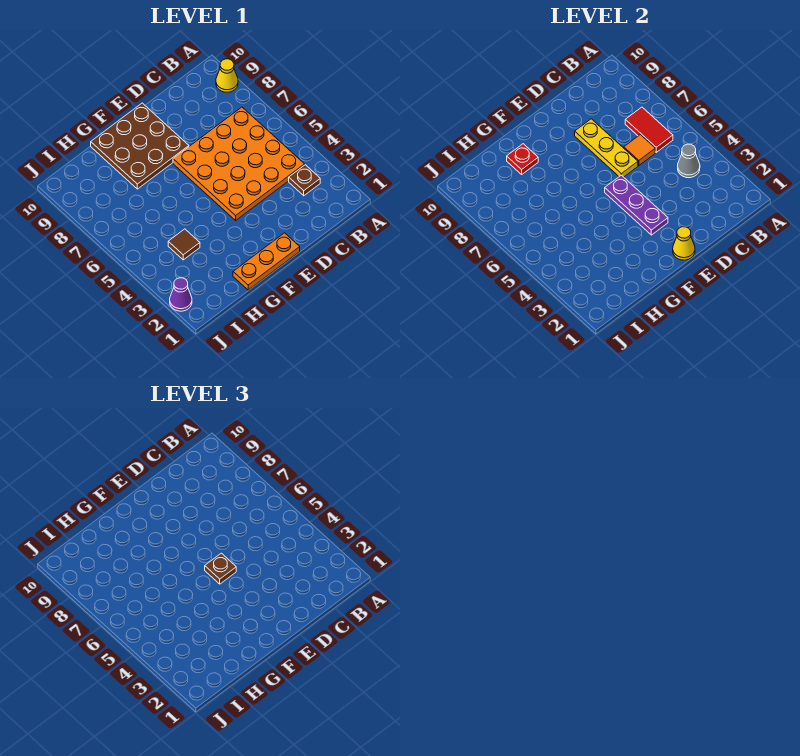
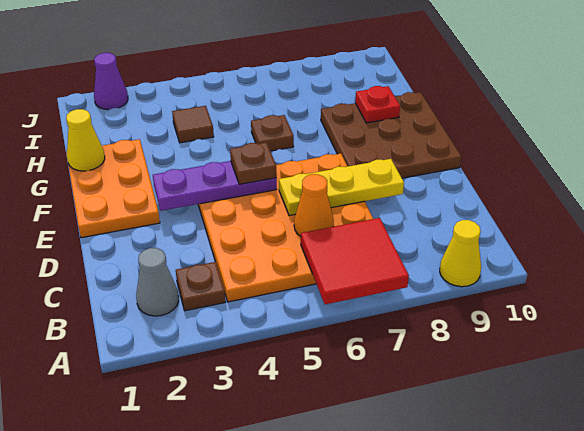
grey 1x1 cone [678,144,700,178] -> grey 1x1 cone moved to [136,248,179,316]
red 1x2 tile [625,107,673,152] -> red 2x2 tile [301,218,409,304]
orange 1x1 tile [624,135,655,165] -> orange 1x1 cone [294,174,334,236]
orange 1x3 plate [233,233,300,290] -> orange 2x3 plate [66,139,160,238]
yellow 1x1 cone [673,227,695,260] -> yellow 1x1 cone moved to [66,109,105,171]
none -> brown 1x1 plate [251,115,294,151]

